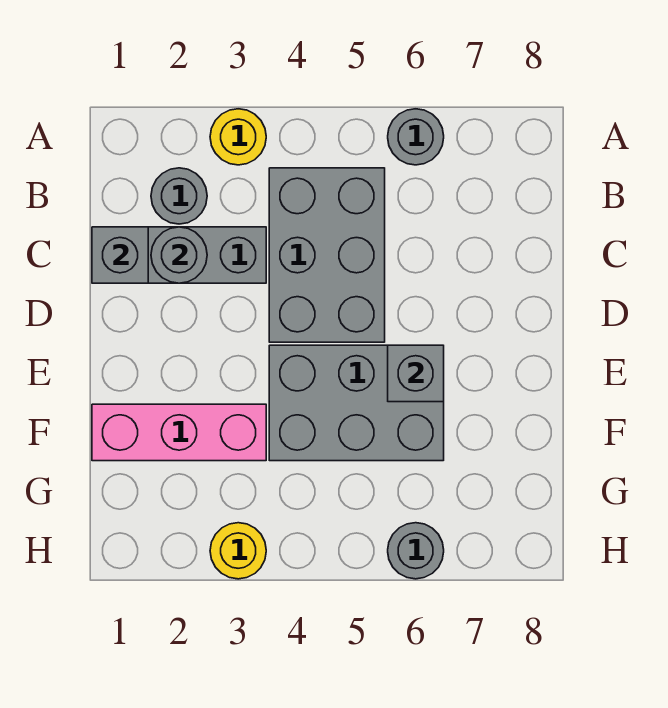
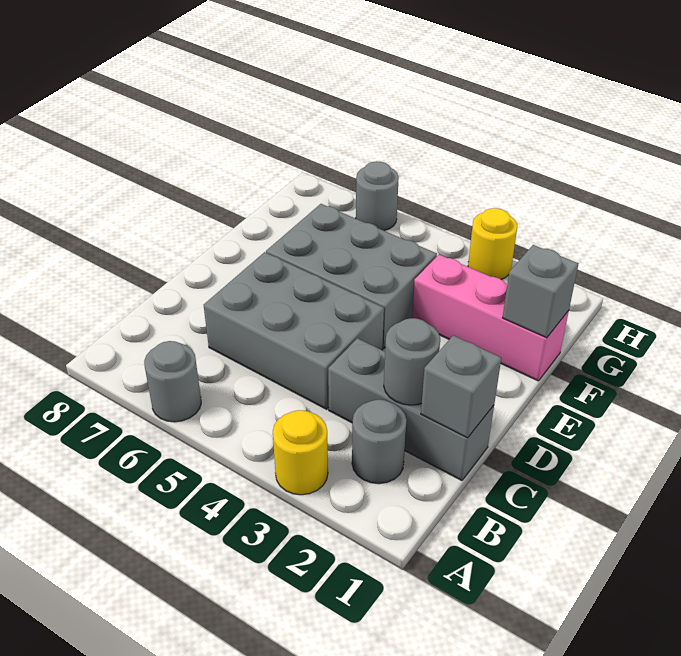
grey 2x3 brick [269,168,385,342] -> grey 2x3 brick turned to [204,252,384,409]
grey 1x1 brick [388,345,444,402] -> grey 1x1 brick moved to [503,245,579,338]

